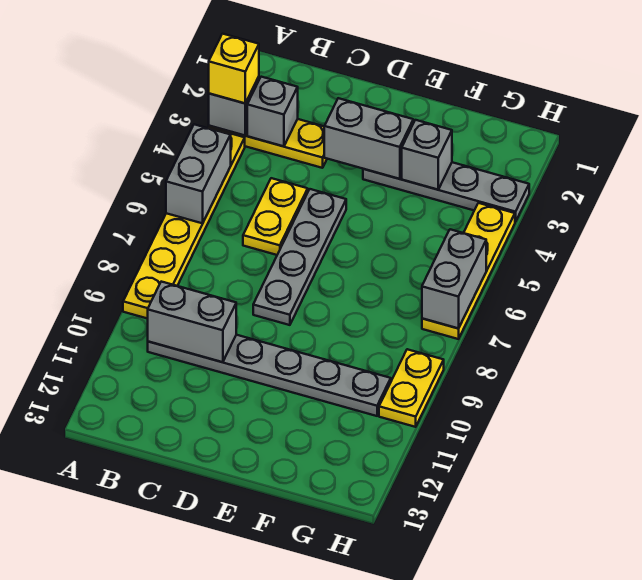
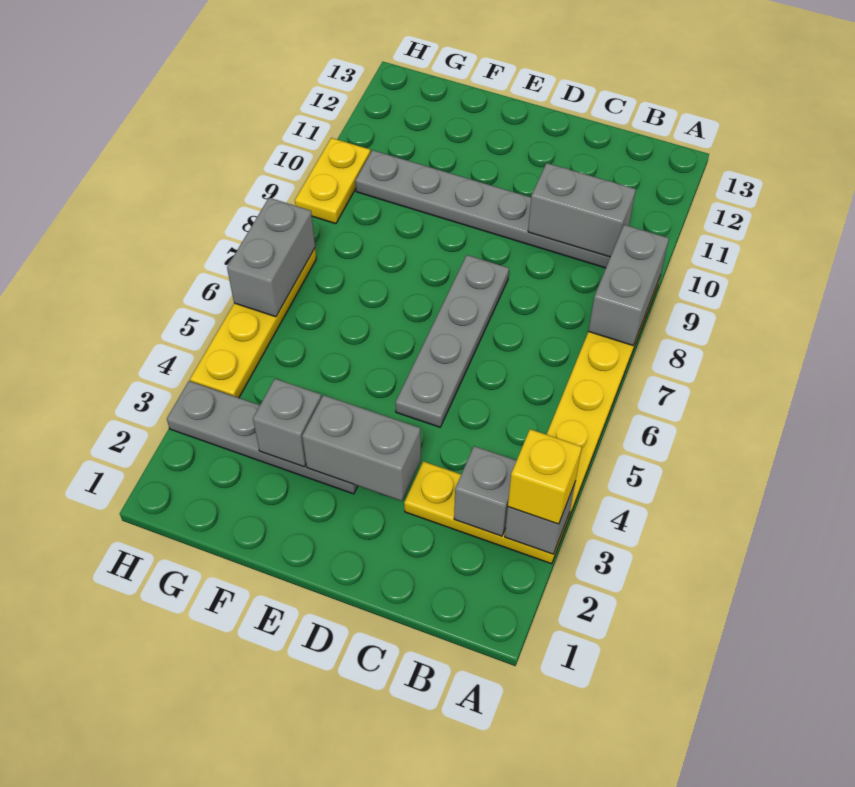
grey 1x2 brick [166,124,231,223] -> grey 1x2 brick moved to [588,225,669,345]
yellow 1x2 plate [243,178,308,255] -> none

